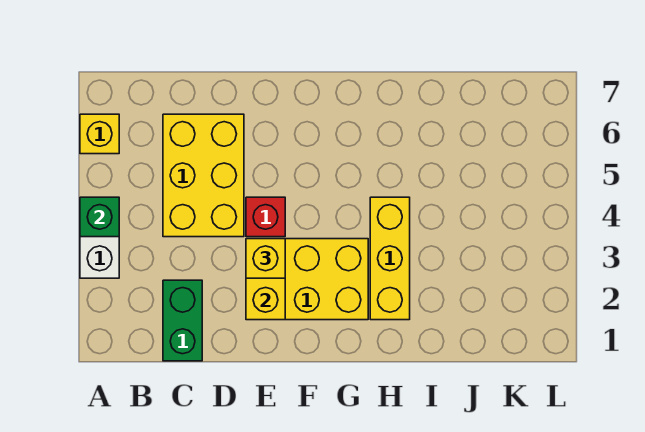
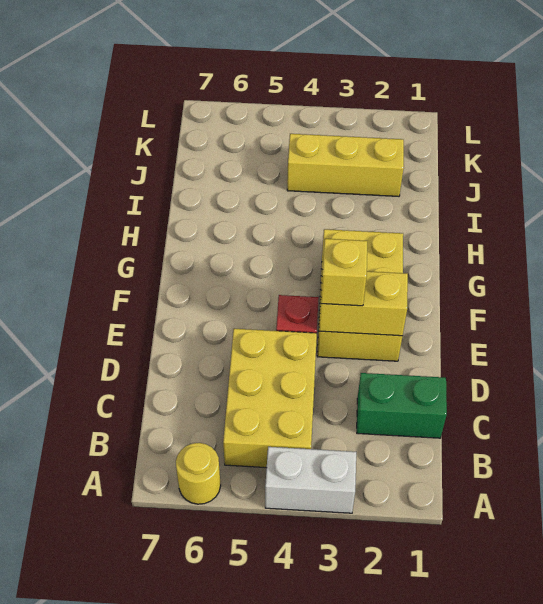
green 1x1 brick [80,197,119,237] -> none
yellow 1x1 brick [80,114,119,154] -> yellow 1x1 round brick [176,443,221,504]
yellow 2x3 brick [163,114,244,237] -> yellow 2x3 brick turned to [223,329,317,468]
yellow 1x3 brick [370,197,410,320] -> yellow 1x3 brick moved to [287,134,404,196]

